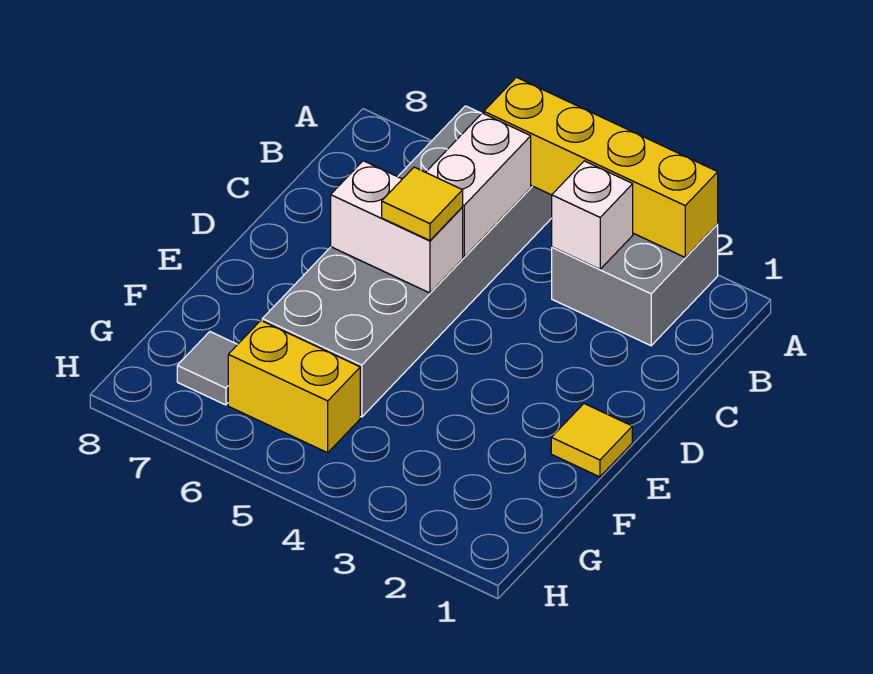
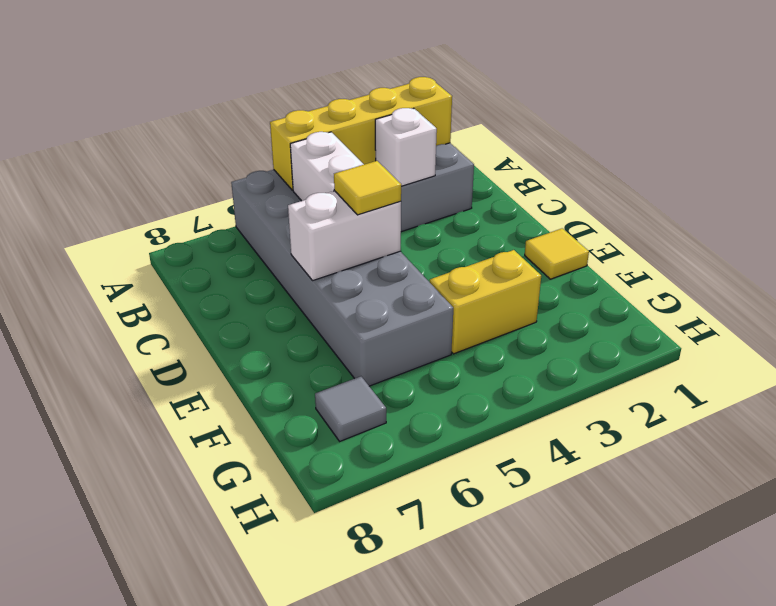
yellow 1x2 brick [228,321,360,453] -> yellow 1x2 brick moved to [430,250,541,354]

